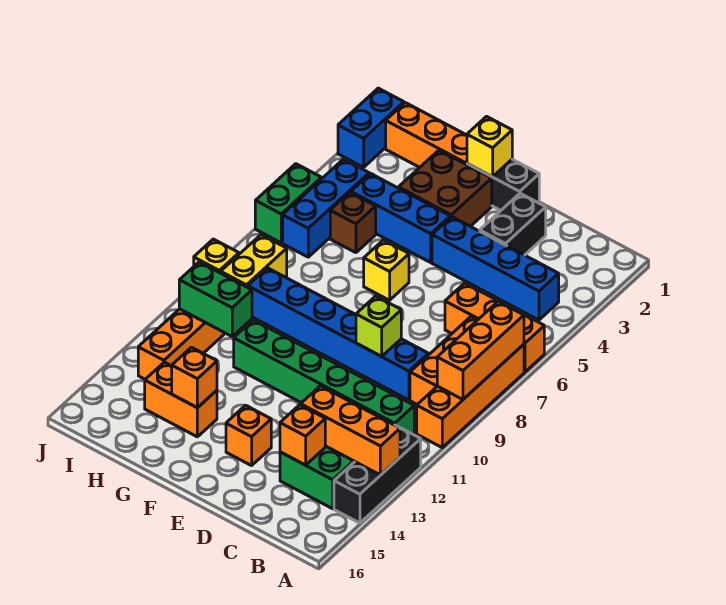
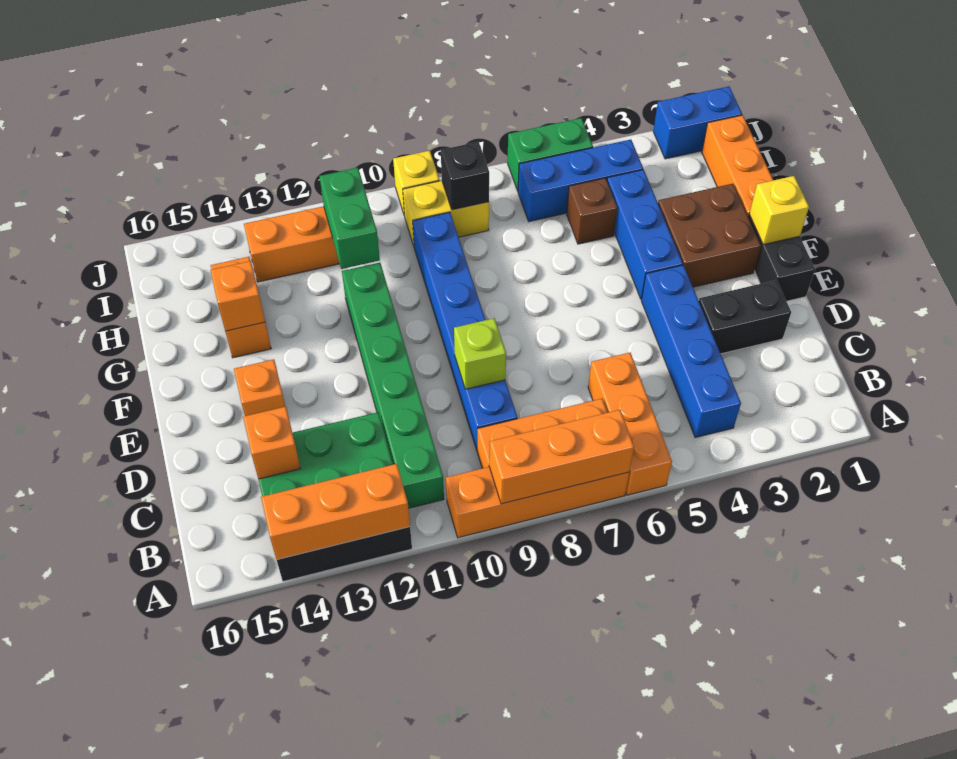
orange 1x3 brick [301,386,400,475] -> orange 1x3 brick turned to [261,464,410,560]
yellow 1x1 brick [364,240,409,300] -> none
none -> black 1x1 brick [441,142,489,210]

